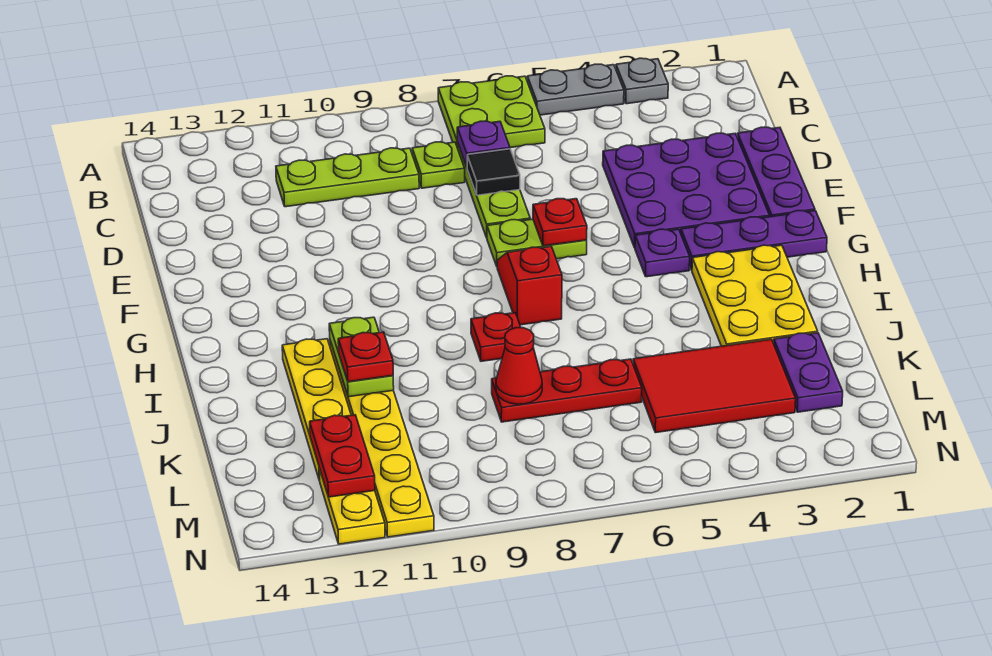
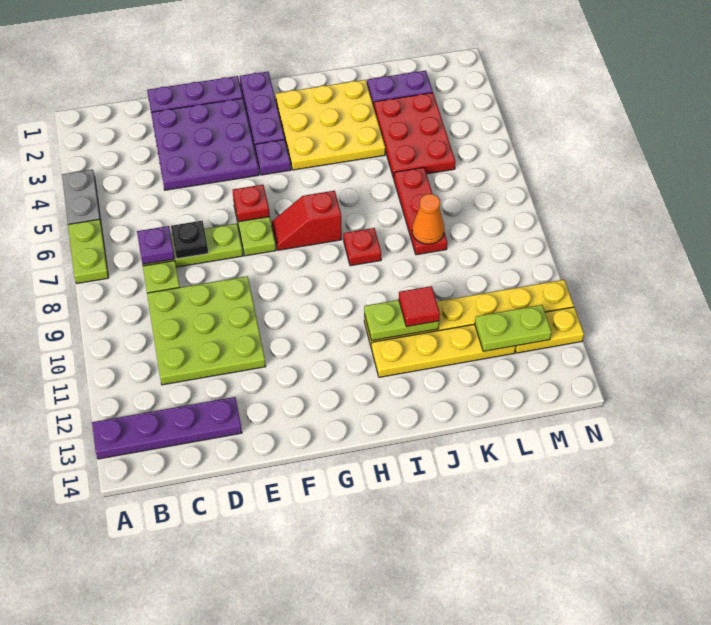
grey 1x1 plate [616,58,668,104] -> none
lime 2x2 plate [438,76,545,148] -> lime 1x2 plate [68,219,109,283]
none -> purple 1x4 plate [92,397,242,459]
lime 1x3 plate [276,148,419,207] -> lime 3x3 plate [147,276,266,385]
black 1x1 tile [467,149,520,195] -> black 1x1 plate [171,221,208,259]
yellow 2x3 plate [692,245,818,346] -> yellow 3x3 plate [276,80,385,170]
red 1x1 plate [338,332,393,382] -> red 1x1 tile [399,286,440,327]
red 2x3 tile [633,339,796,433] -> red 2x3 plate [374,93,456,178]
red 1x1 cone [496,328,542,404] -> orange 1x1 cone [412,194,444,244]
red 1x2 plate [310,415,375,497] -> lime 1x2 plate [475,305,552,351]

